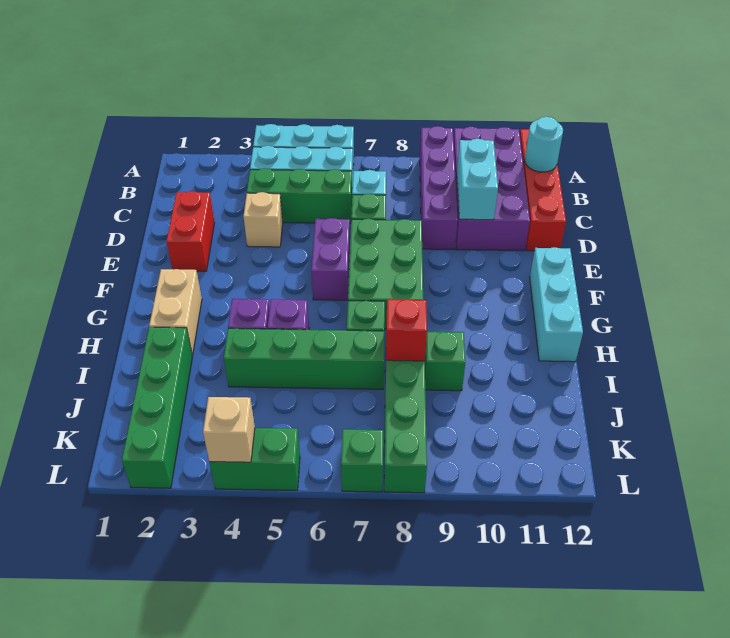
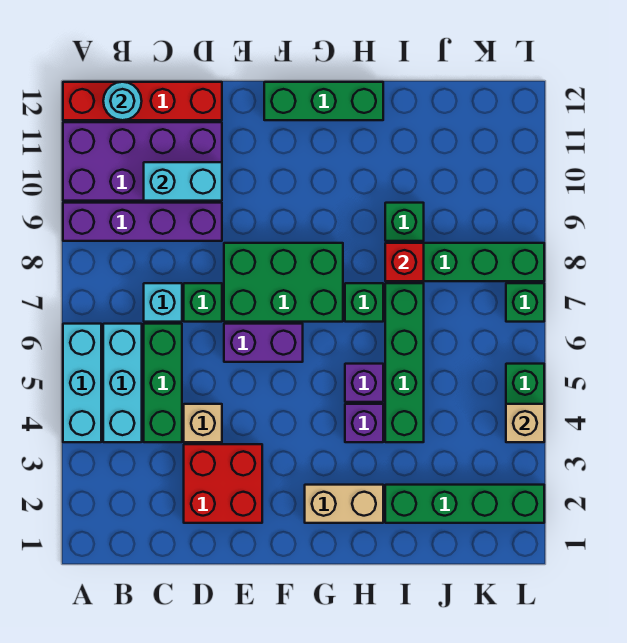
red 1x2 brick [167,191,215,271] -> red 2x2 brick [184,444,262,523]
cyan 1x3 brick [530,247,583,362] -> green 1x3 brick [264,82,383,120]

